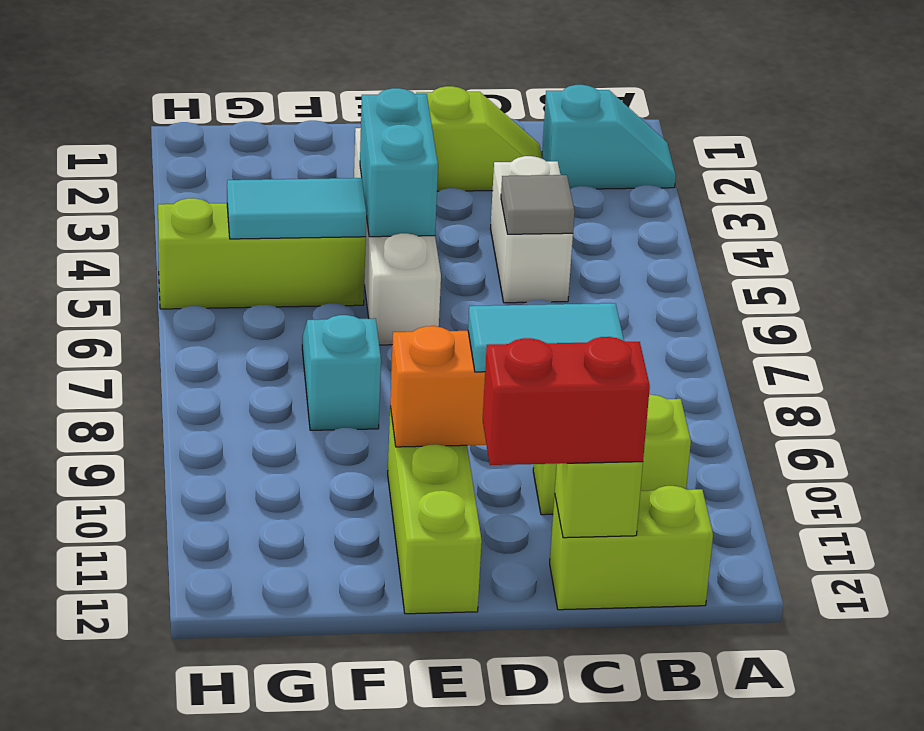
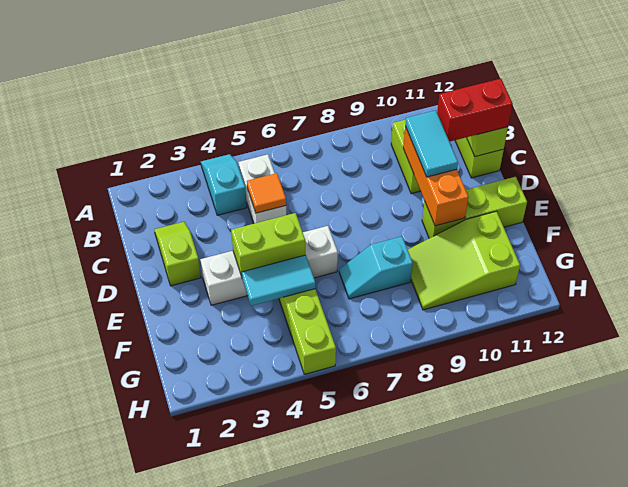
cyan 1x2 slope [542,85,676,189] -> cyan 1x2 slope moved to [201,154,247,215]
white 1x2 brick [490,156,573,303] -> white 1x2 brick turned to [239,154,286,224]
grey 1x1 tile [501,175,575,234] -> orange 1x1 tile [247,173,286,213]
red 1x2 brick [483,337,650,465] -> red 1x2 brick turned to [437,79,513,142]
cyan 1x2 brick [360,88,438,237] -> lime 1x2 brick [231,213,305,276]
cyan 1x2 tile [227,178,366,239] -> cyan 1x2 tile turned to [242,255,315,306]
none -> lime 2x3 slope [408,211,520,310]

